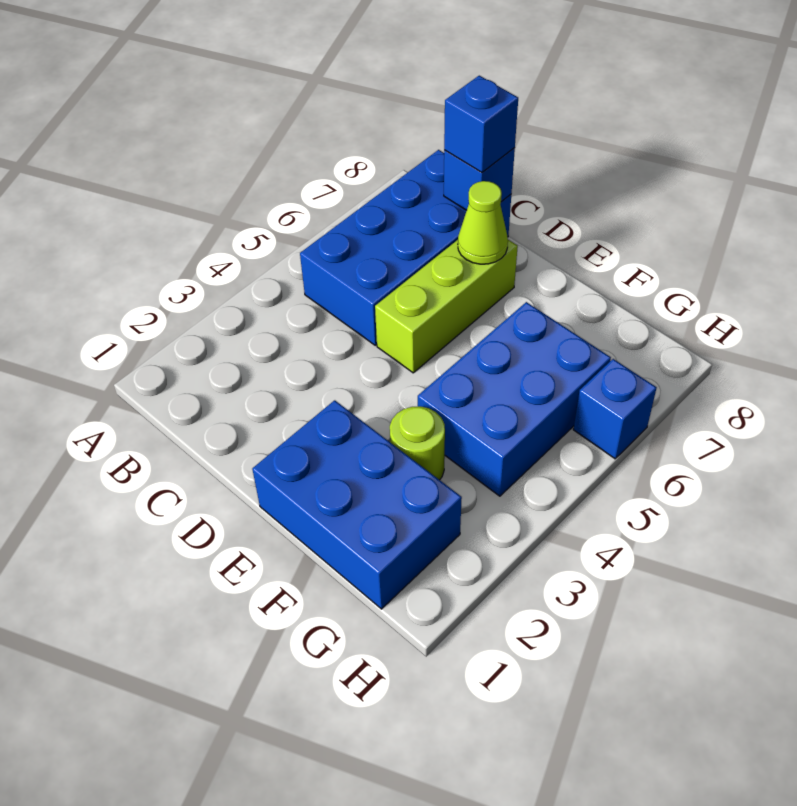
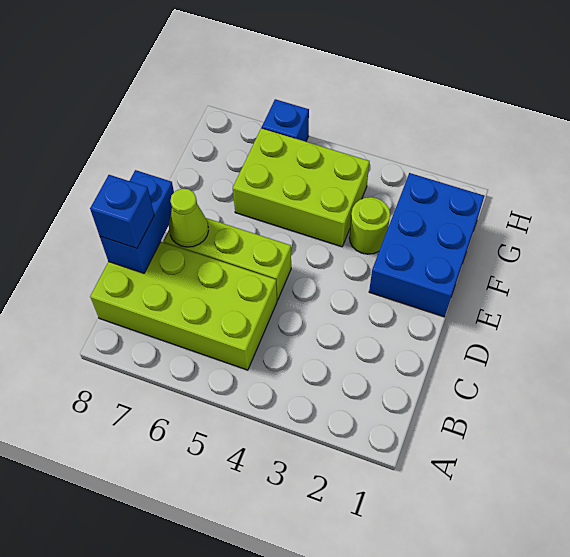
blue 2x4 brick [300,150,511,345] -> lime 2x4 brick [90,242,277,370]
blue 1x1 brick [444,148,515,210] -> blue 1x2 brick [100,170,174,273]
blue 2x3 brick [418,302,611,496] -> lime 2x3 brick [233,128,370,247]

